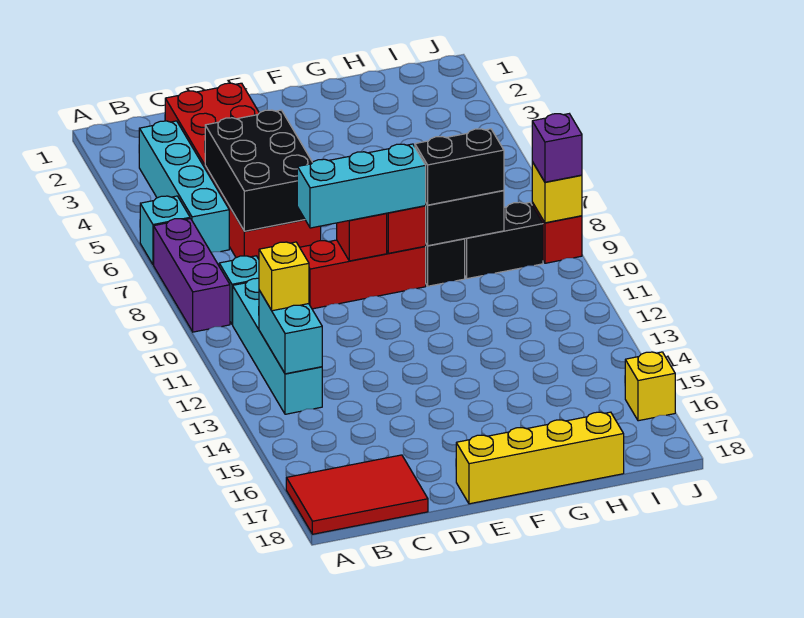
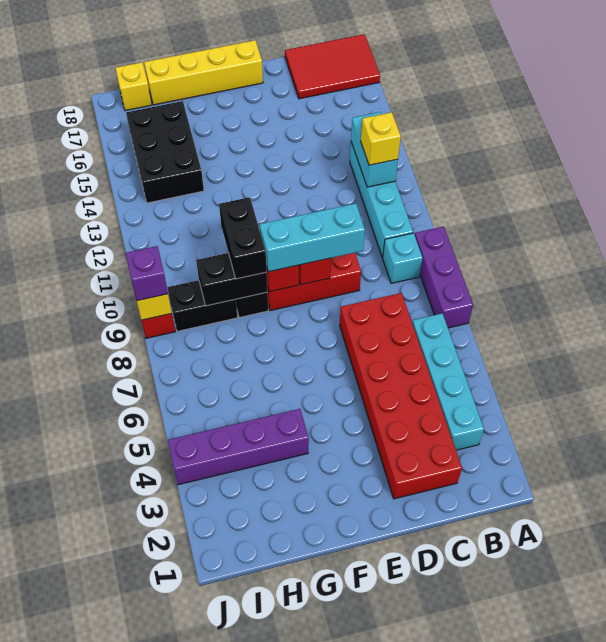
cyan 1x1 brick [140,196,190,265] -> none
black 2x3 brick [205,110,312,231] -> black 2x3 brick moved to [126,101,204,203]
none -> purple 1x4 brick [168,409,309,485]
black 1x2 brick [415,129,504,205] -> black 1x2 brick turned to [219,197,267,279]
yellow 1x1 brick [625,352,675,421] -> yellow 1x1 brick moved to [116,62,152,111]

